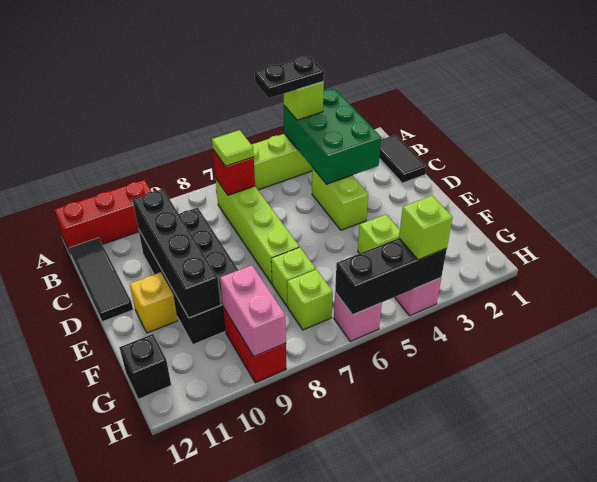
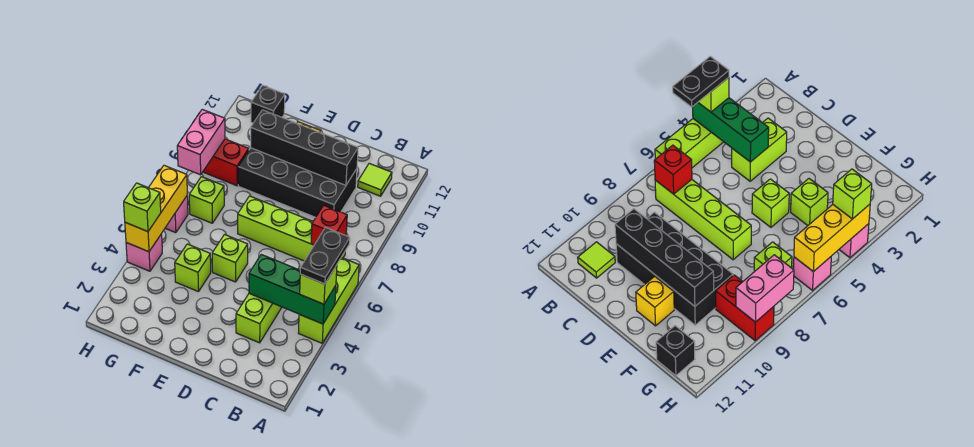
green 2x3 brick [284,89,381,184] -> green 1x3 brick [249,254,336,324]
red 1x3 brick [55,180,152,252] -> none
black 1x2 tile [379,135,427,183] -> none
lime 1x1 tile [212,130,254,166] -> lime 1x1 tile moved to [358,163,392,196]
black 1x3 tile [69,238,133,322] -> none
lime 1x2 brick [312,168,368,230] -> lime 1x2 brick turned to [236,294,282,343]
lime 1x1 brick [271,247,316,306] -> lime 1x1 brick moved to [212,235,248,282]
pink 1x2 brick [220,265,286,356] -> pink 1x2 brick turned to [177,109,225,175]
black 1x3 brick [335,238,447,315] -> yellow 1x3 brick [125,165,187,252]

